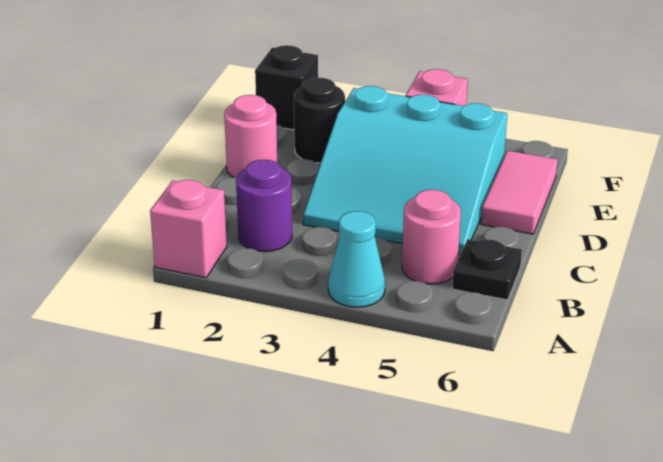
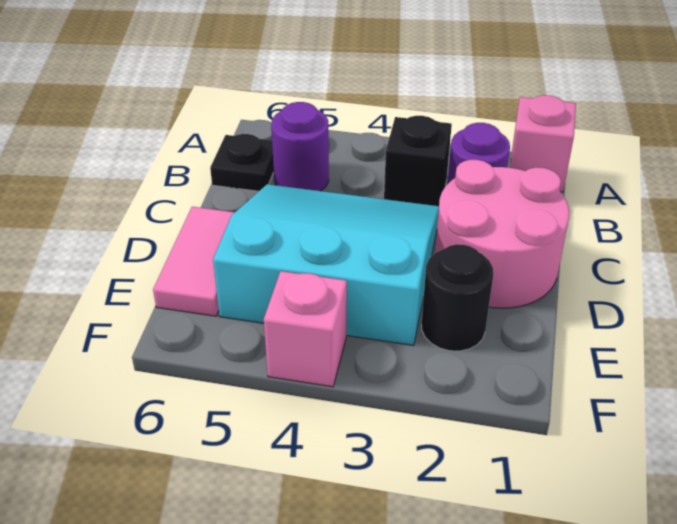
cyan 1x1 cone [328,211,385,307] -> none
pink 1x1 round brick [402,190,461,284] -> purple 1x1 round brick [271,102,329,191]
pink 1x1 round brick [224,95,277,178] -> pink 2x2 round brick [435,160,569,308]
black 1x1 brick [255,45,318,130] -> black 1x1 brick moved to [384,116,452,206]

